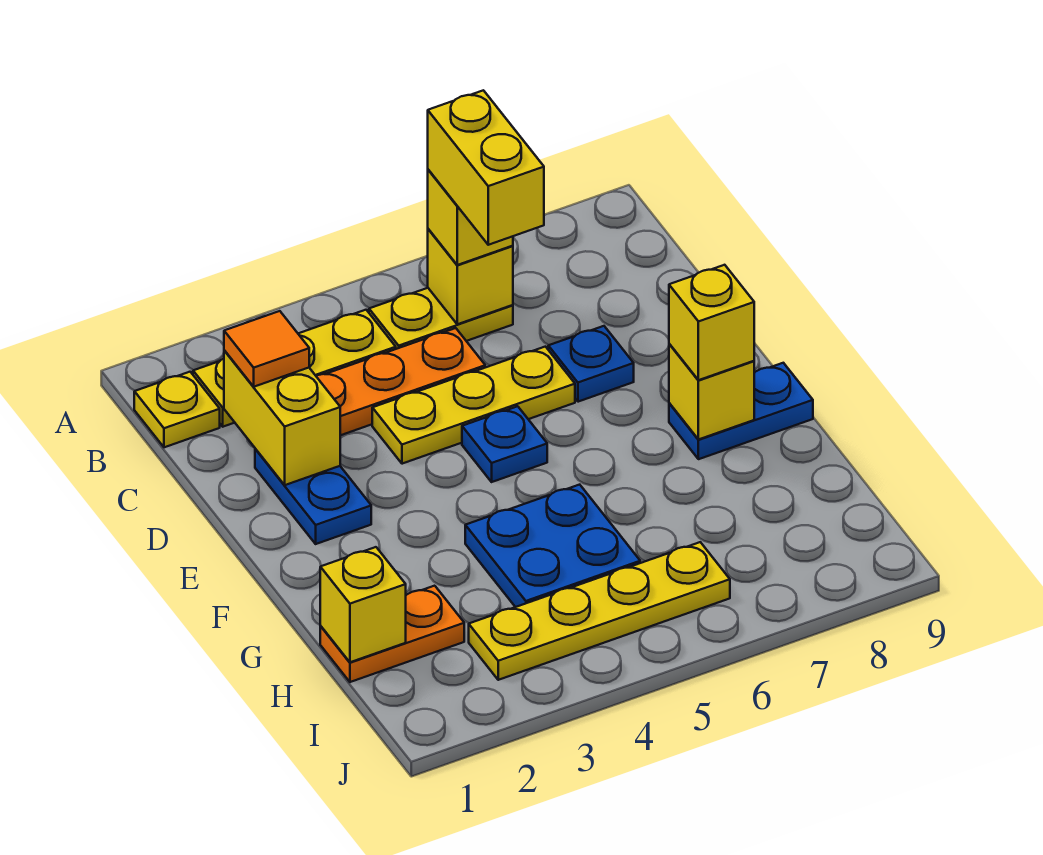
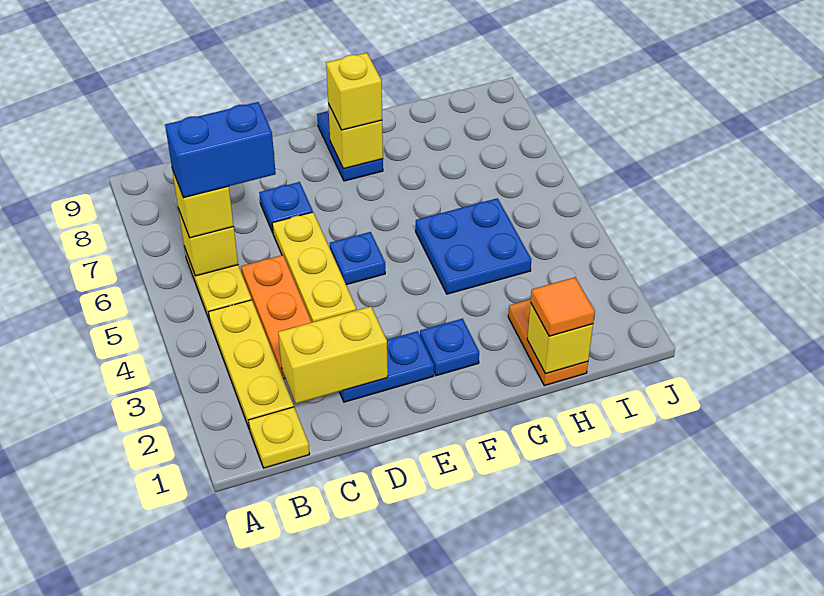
yellow 1x2 brick [428,90,544,245] -> blue 1x2 brick [165,102,276,198]
orange 1x1 tile [224,311,309,387] -> orange 1x1 tile moved to [531,277,595,336]
none -> blue 1x1 plate [420,319,479,376]
yellow 1x4 plate [469,542,730,680] -> none

